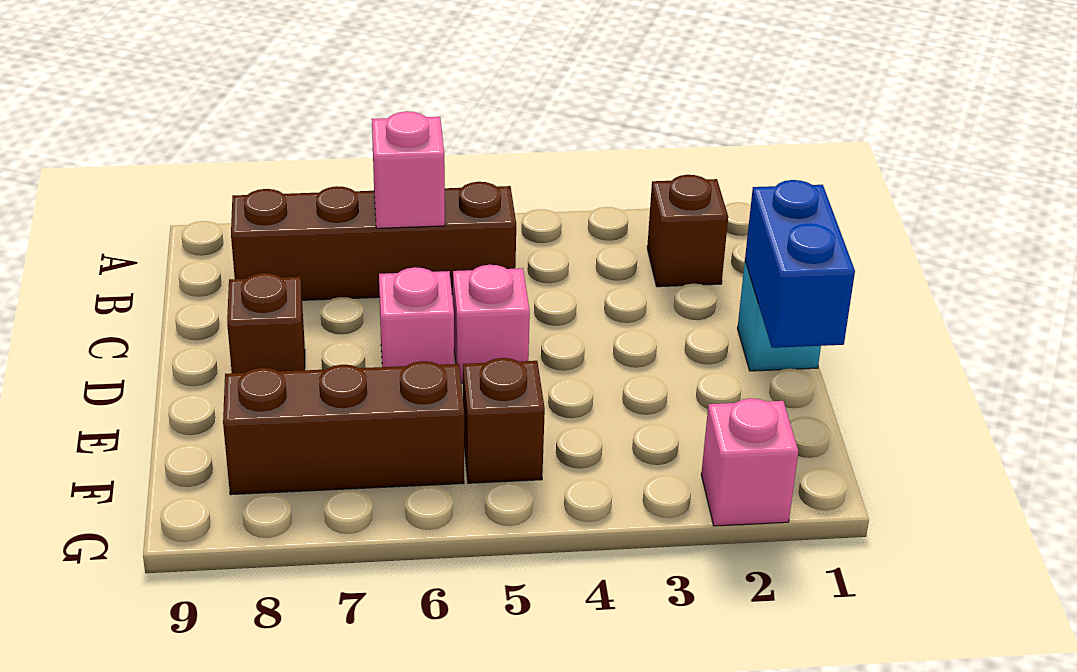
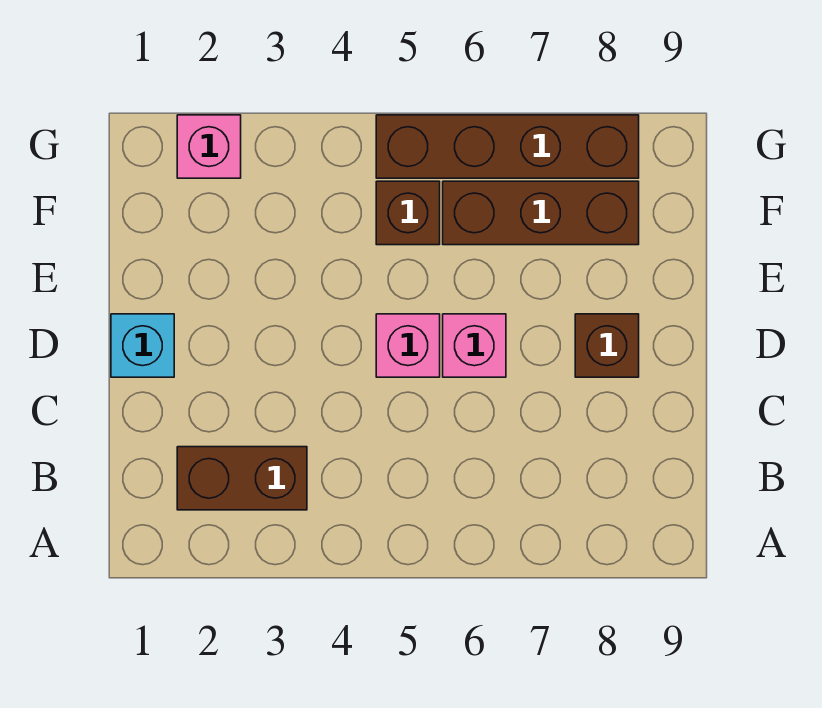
brown 1x1 brick [647,175,728,287] -> brown 1x2 brick [177,447,307,510]
brown 1x4 brick [231,182,516,300] -> brown 1x4 brick moved to [376,115,639,178]
pink 1x1 brick [372,111,445,228] -> none
blue 1x2 brick [745,180,855,348] -> none

